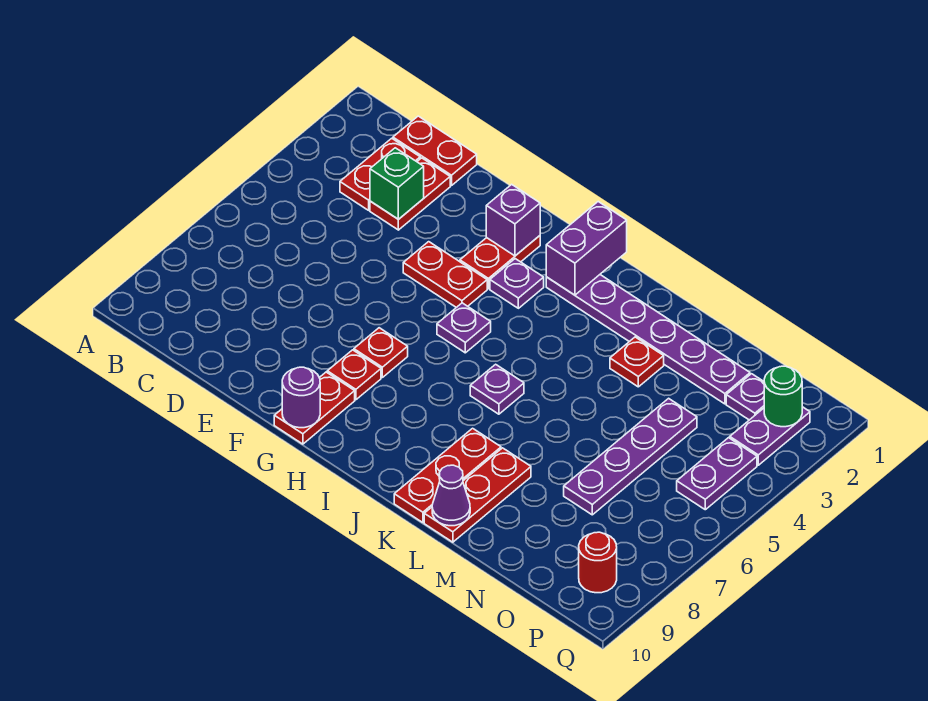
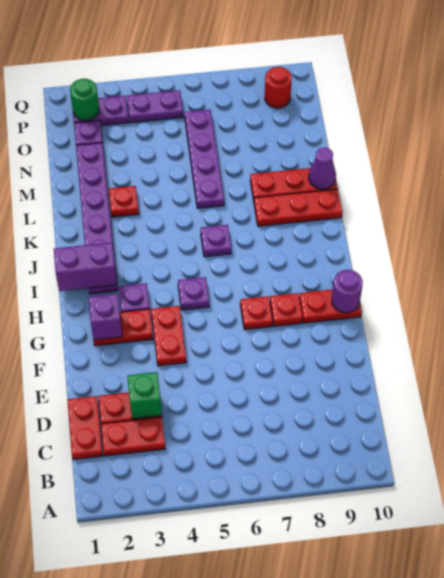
purple 1x4 plate [564,398,697,515] -> purple 1x4 plate turned to [185,109,224,208]

